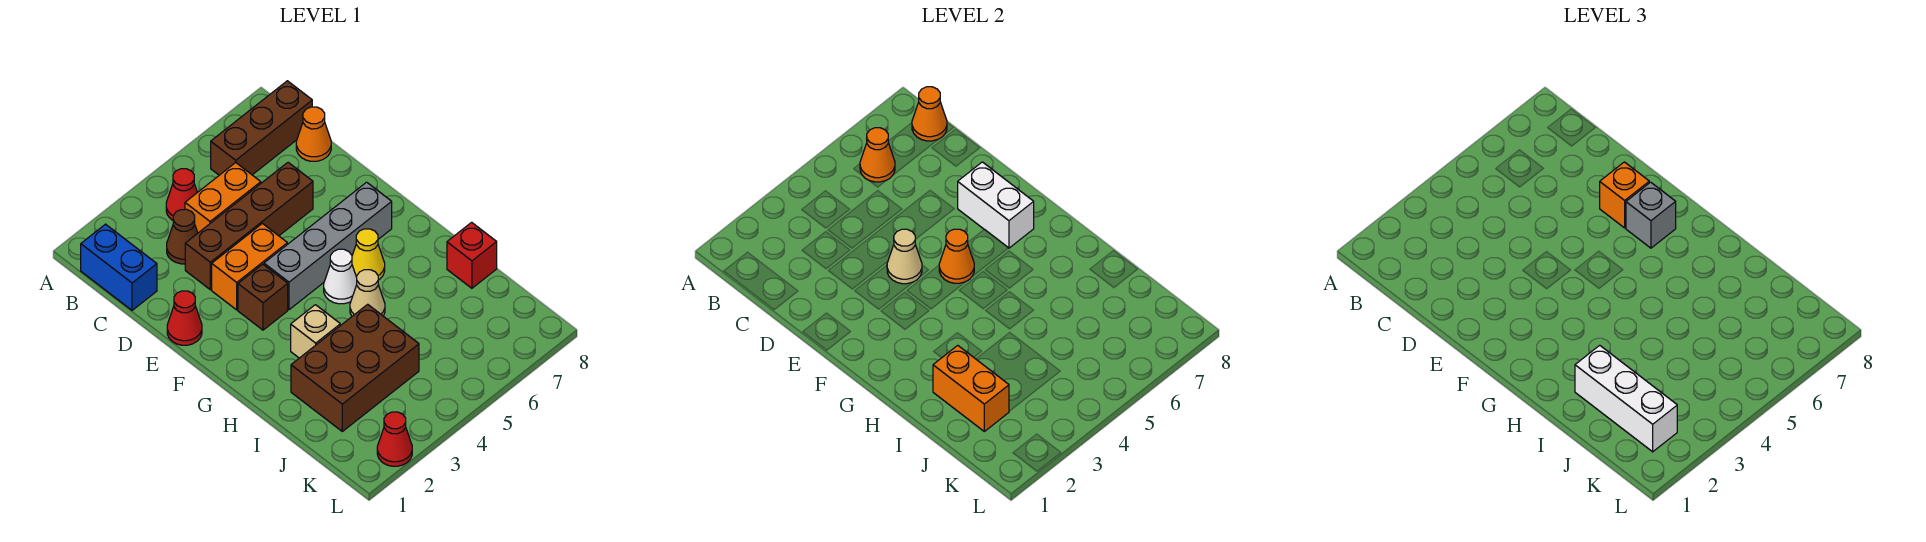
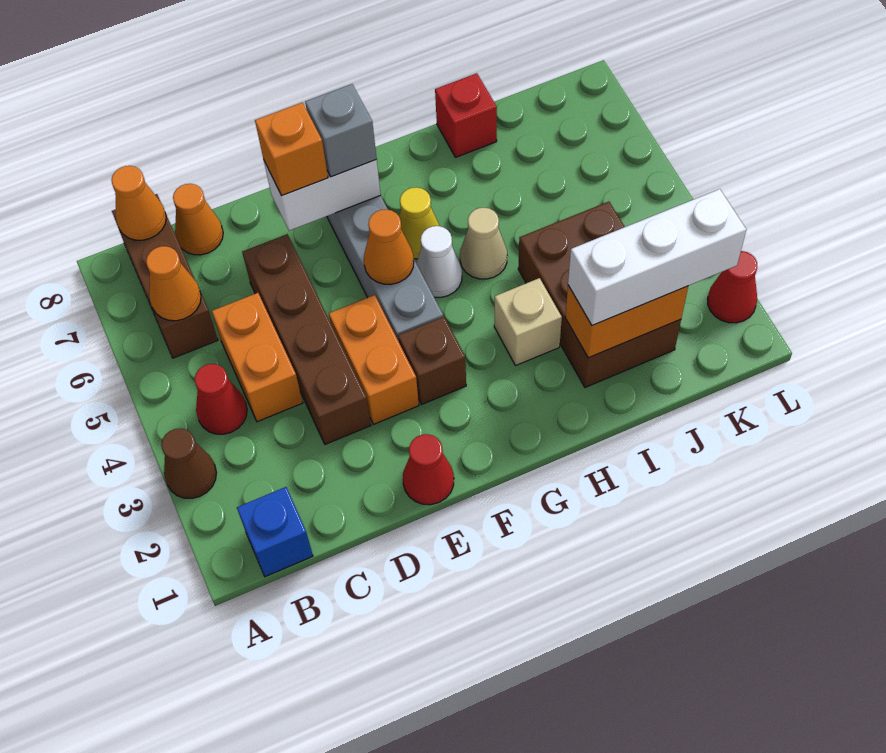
blue 1x2 brick [81,224,157,310] -> blue 1x1 brick [237,487,313,577]
brown 1x1 cone [167,209,198,264] -> brown 1x1 cone moved to [161,428,217,498]
tan 1x1 cone [887,229,922,284] -> none

